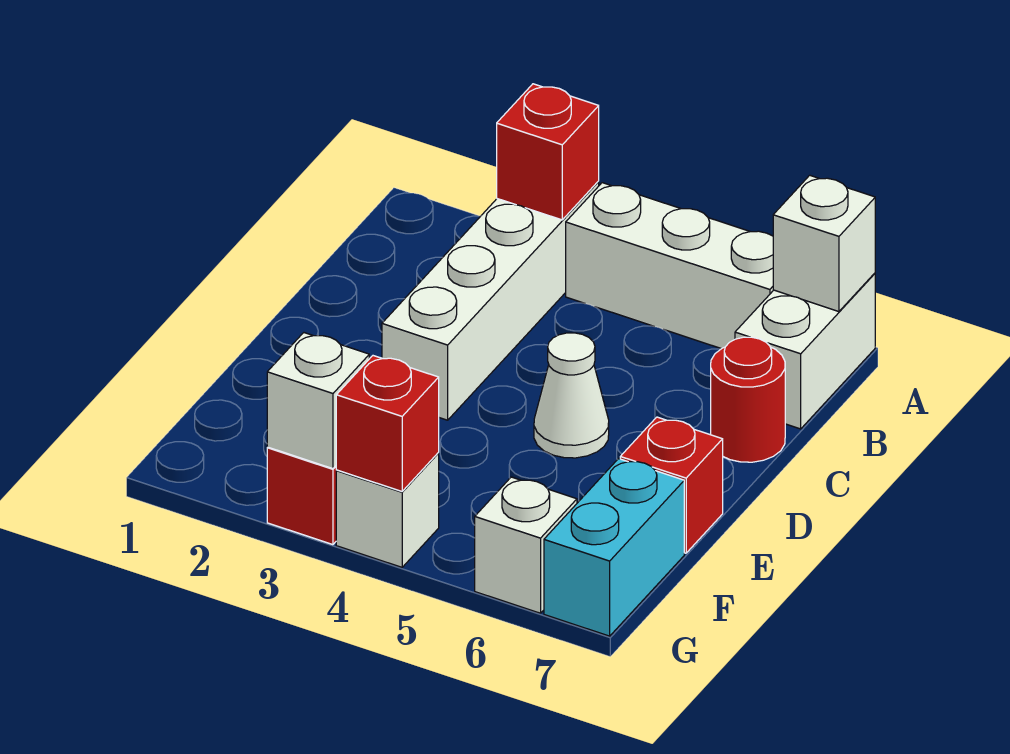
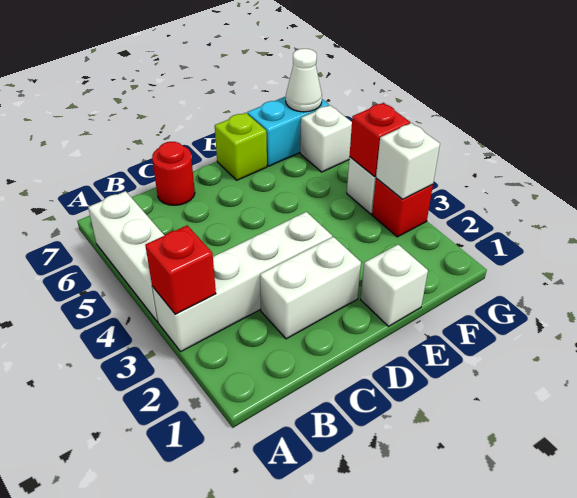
white 1x2 brick [735,273,875,429] -> white 1x2 brick moved to [260,237,361,339]
white 1x1 brick [773,175,875,312] -> white 1x1 brick moved to [361,245,428,326]
white 1x1 cone [534,333,609,458] -> white 1x1 cone moved to [286,49,322,112]
red 1x1 brick [620,417,723,553] -> lime 1x1 brick [215,113,267,180]

